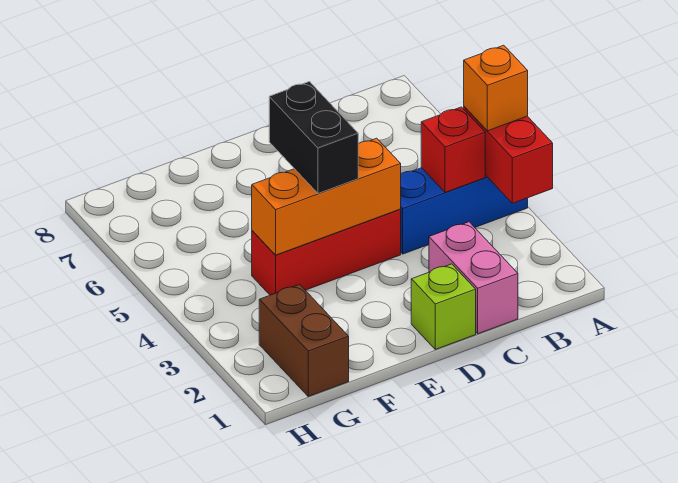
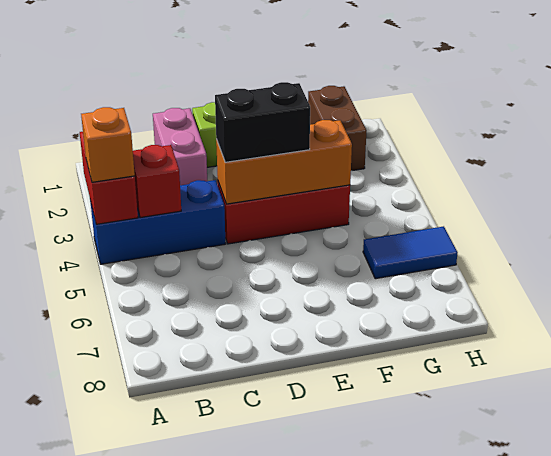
black 1x2 brick [269,82,358,193] -> black 1x2 brick turned to [215,82,310,162]
none -> blue 1x2 tile [363,226,458,279]

